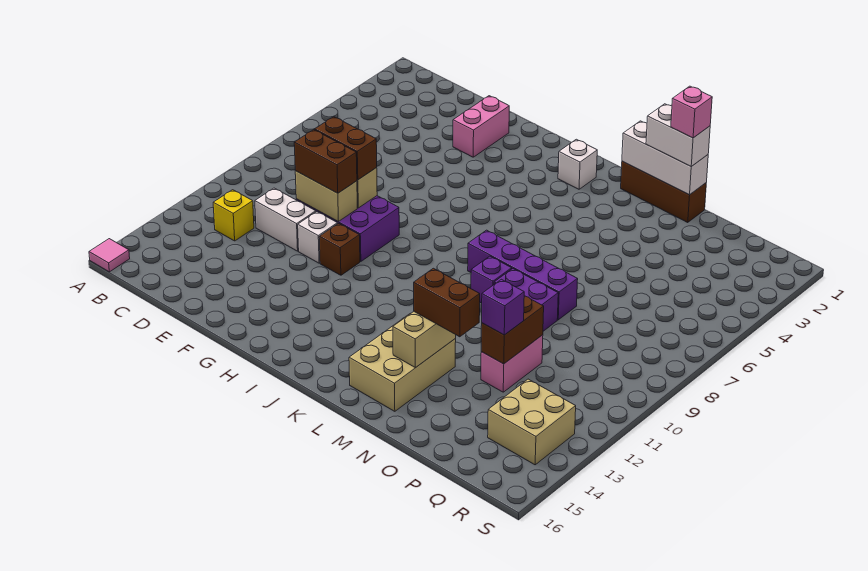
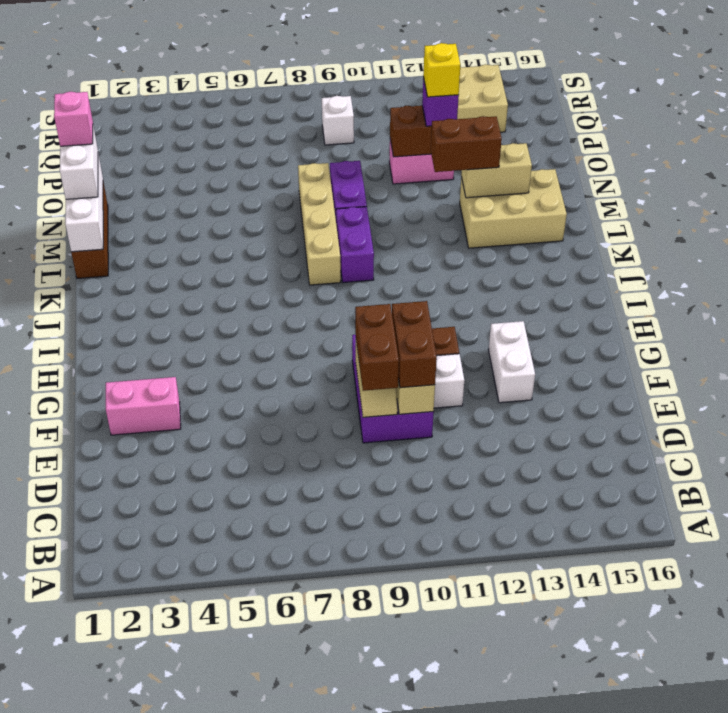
pink 1x1 tile [89,239,130,272] -> none
yellow 1x1 brick [213,190,254,241] -> yellow 1x1 brick moved to [423,43,460,97]
white 1x2 brick [255,188,316,251] -> white 1x2 brick moved to [488,321,535,403]
white 1x1 brick [558,139,597,189] -> white 1x1 brick moved to [322,96,354,145]
purple 1x4 brick [468,230,578,320] -> tan 1x4 brick [298,163,341,285]
purple 1x1 brick [471,256,512,303] -> purple 1x2 brick [336,207,374,283]
brown 1x2 brick [414,268,480,337] -> brown 1x2 brick turned to [431,116,502,172]

